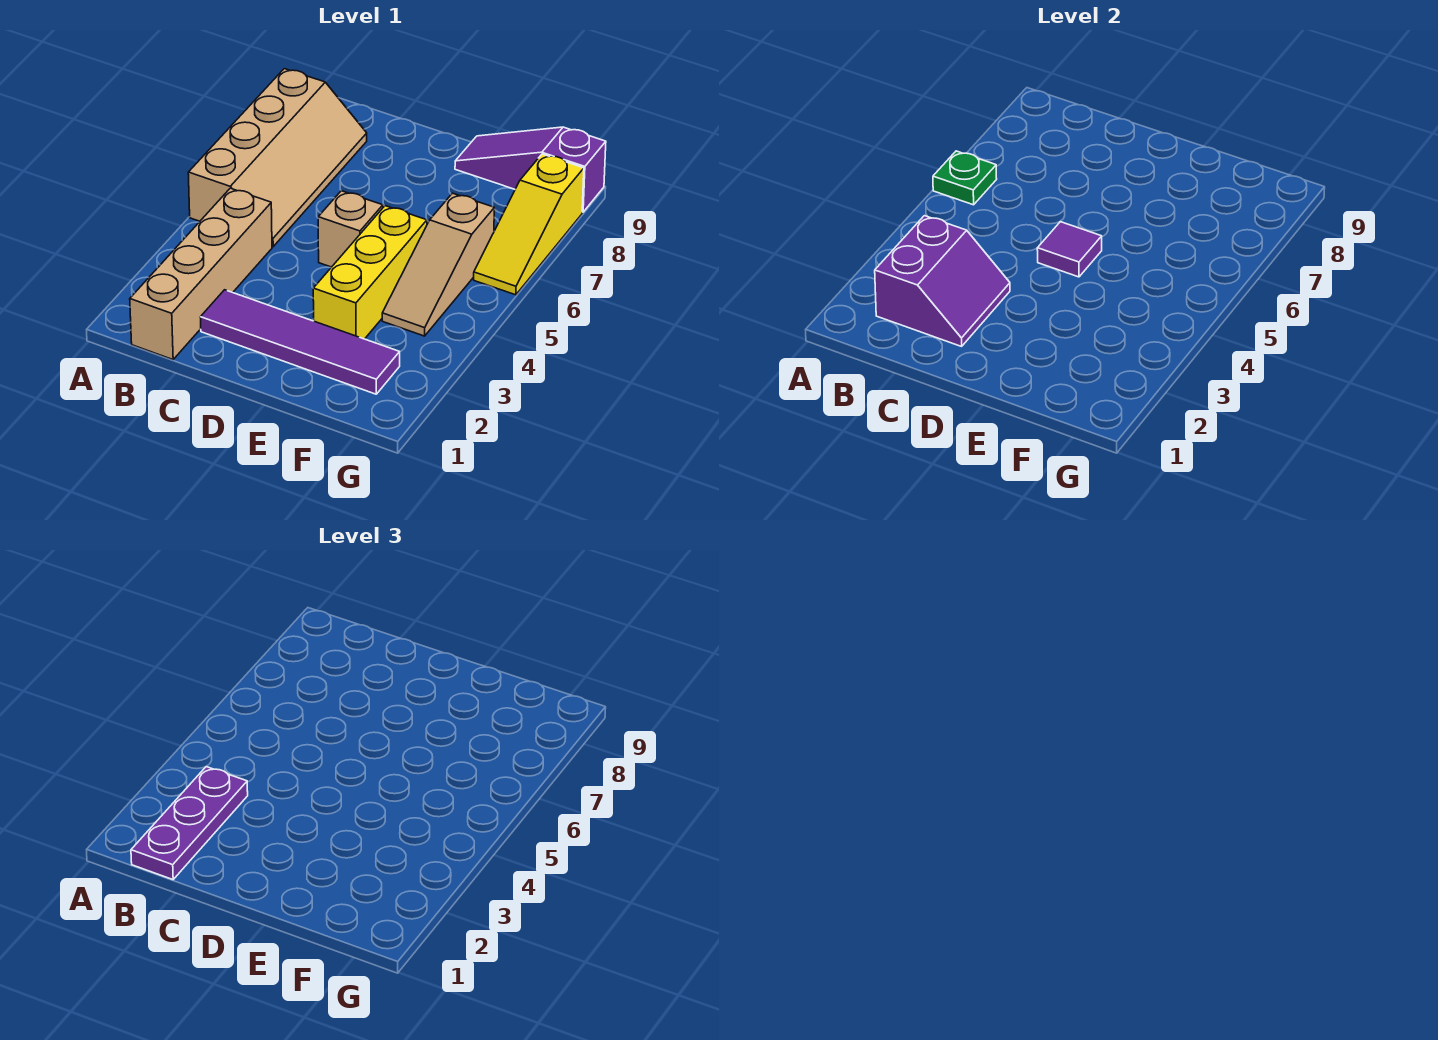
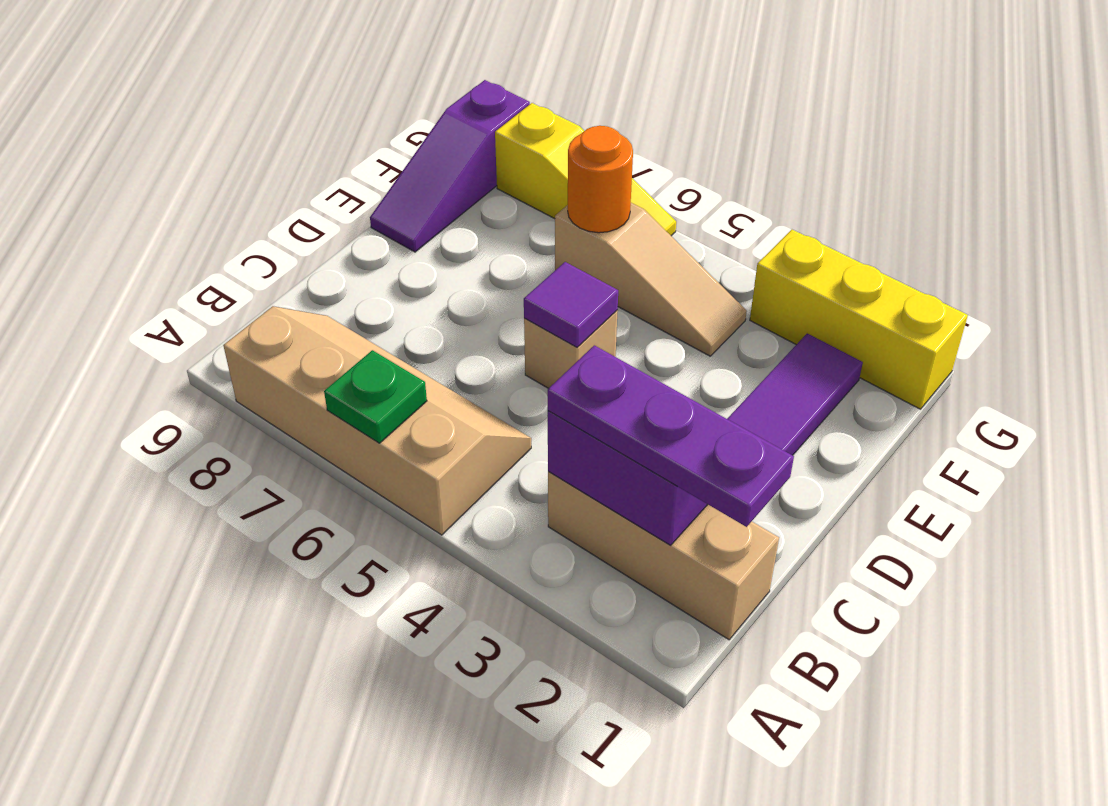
tan 1x4 brick [130,188,272,360] -> tan 1x3 brick [548,471,779,640]
yellow 1x3 brick [313,206,427,339] -> yellow 1x3 brick moved to [750,230,968,409]
none -> orange 1x1 round brick [568,126,633,233]

